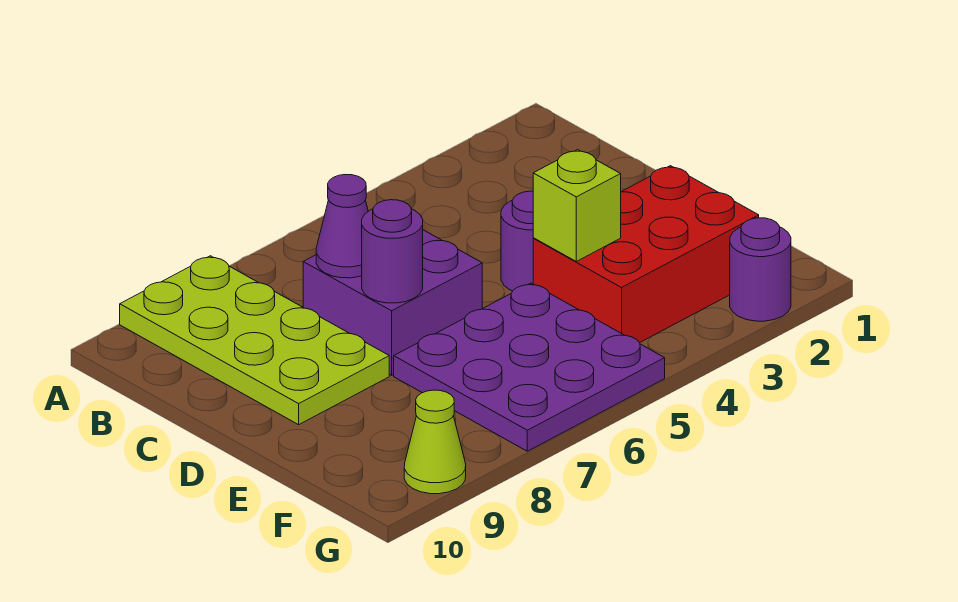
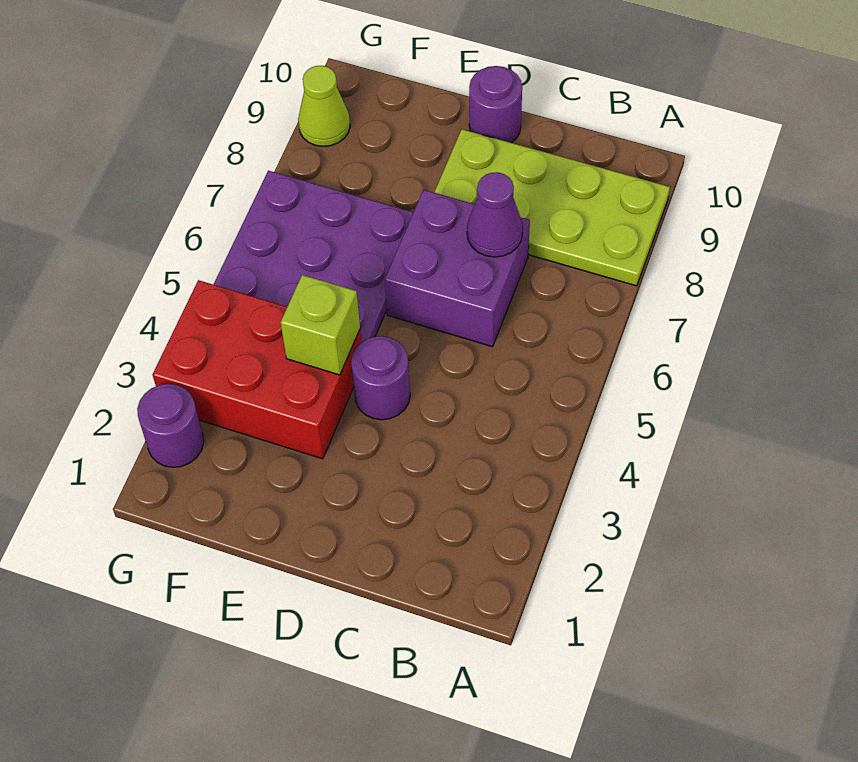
purple 1x1 round brick [362,200,423,303] -> purple 1x1 round brick moved to [469,66,522,143]
red 2x3 brick [533,166,759,343] -> red 2x3 brick turned to [153,280,362,459]

